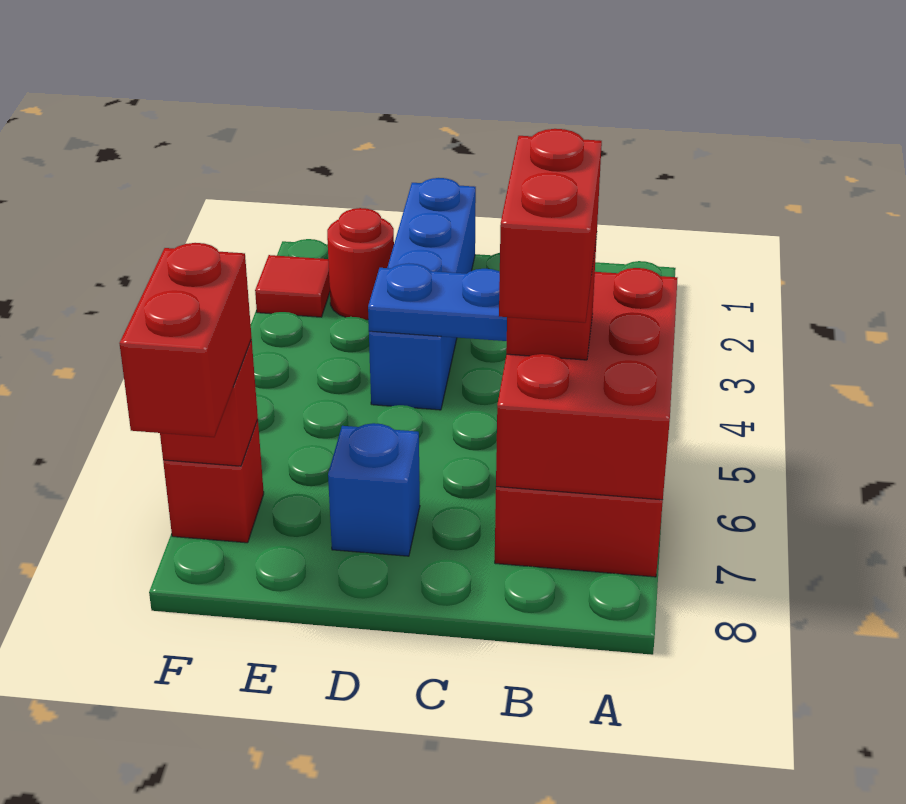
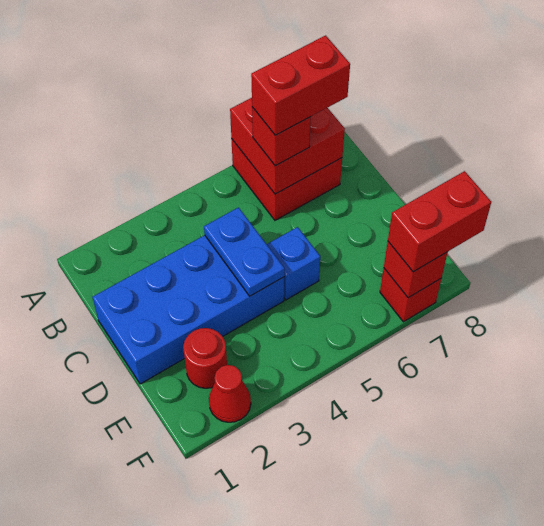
red 2x3 brick [496,268,677,500] -> red 2x2 brick [230,98,345,194]
blue 1x4 brick [369,178,476,410] -> blue 2x4 brick [93,235,284,384]
blue 1x1 brick [328,423,420,556] -> blue 1x1 brick moved to [267,227,320,300]
red 1x1 tile [255,255,330,317] -> red 1x1 cone [209,365,251,422]

